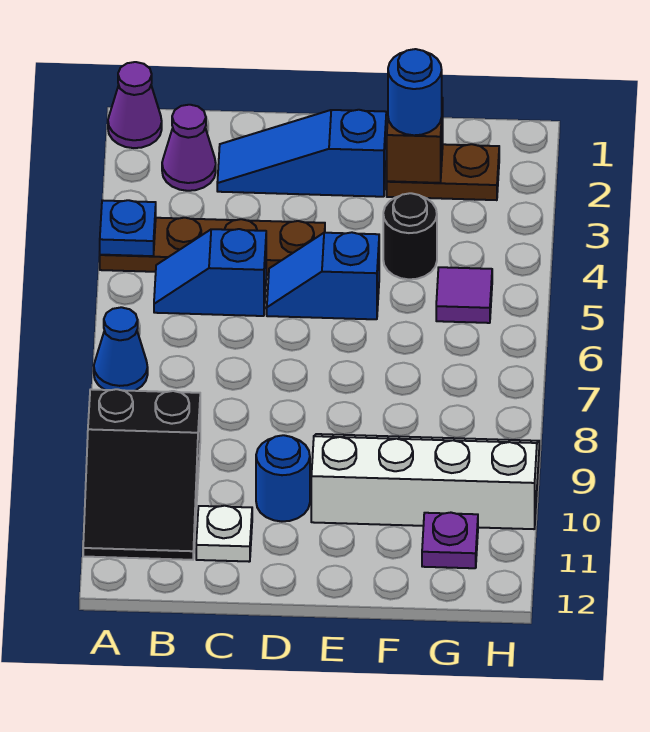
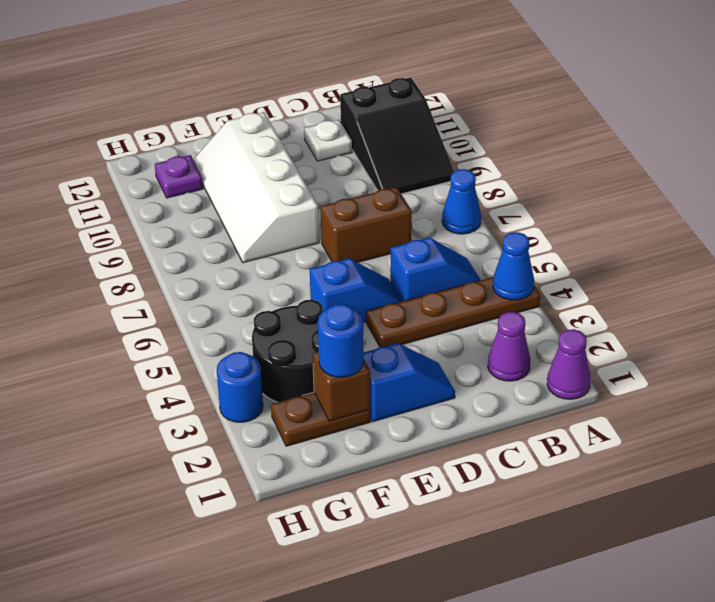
blue 1x1 plate [100,200,156,256] -> blue 1x1 cone [493,232,534,300]
black 2x3 slope [83,389,200,560] -> black 2x3 slope turned to [340,78,454,194]
blue 1x3 slope [217,110,386,197] -> blue 1x2 slope [364,343,455,421]
none -> brown 1x2 brick [321,187,412,262]
blue 1x1 round brick [256,435,310,521] -> blue 1x1 round brick moved to [217,352,263,422]
white 2x4 slope [311,434,539,529] -> white 2x4 slope turned to [193,112,319,263]
black 1x1 round brick [383,193,437,279] -> black 2x2 round brick [252,300,323,402]
purple 1x1 tile [436,267,492,323] -> none

